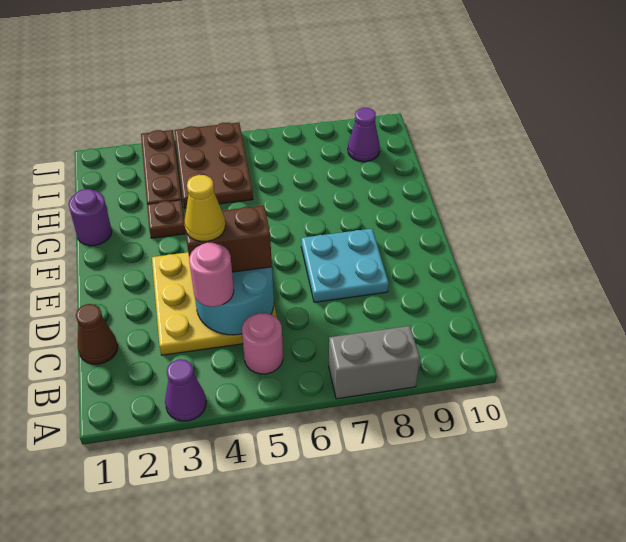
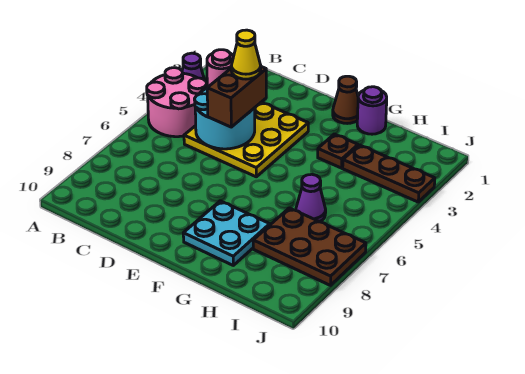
grey 1x2 brick [329,326,420,399] -> none
pink 1x1 round brick [242,313,283,374] -> pink 2x2 round brick [147,68,207,137]
brown 1x1 cone [76,304,118,364] -> brown 1x1 cone moved to [333,76,358,124]
cyan 2x2 plate [301,229,389,302] -> cyan 2x2 plate moved to [183,201,270,265]
brown 2x3 plate [175,123,253,208] -> brown 2x3 plate moved to [253,208,366,285]
purple 1x1 cone [348,108,380,162] -> purple 1x1 cone moved to [296,174,326,222]

